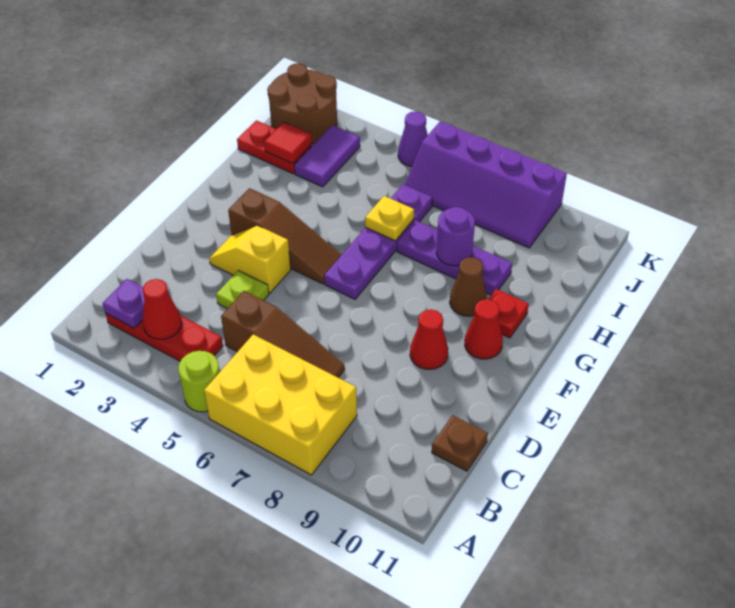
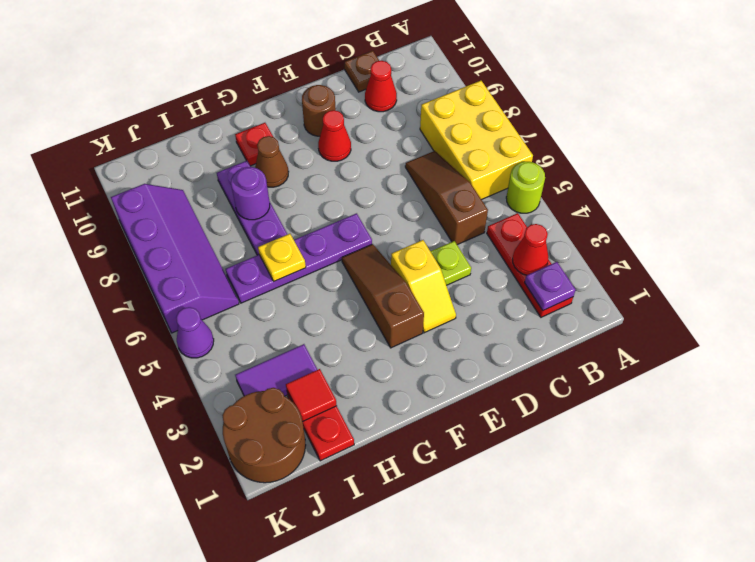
none -> brown 1x1 round brick [302,85,336,136]
red 1x1 cone [465,299,503,359] -> red 1x1 cone moved to [365,61,397,112]

